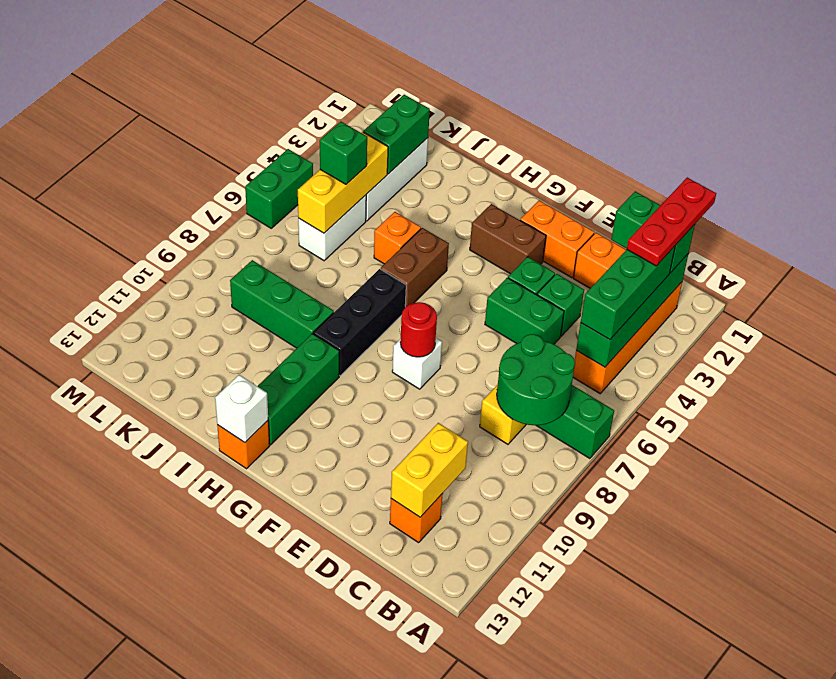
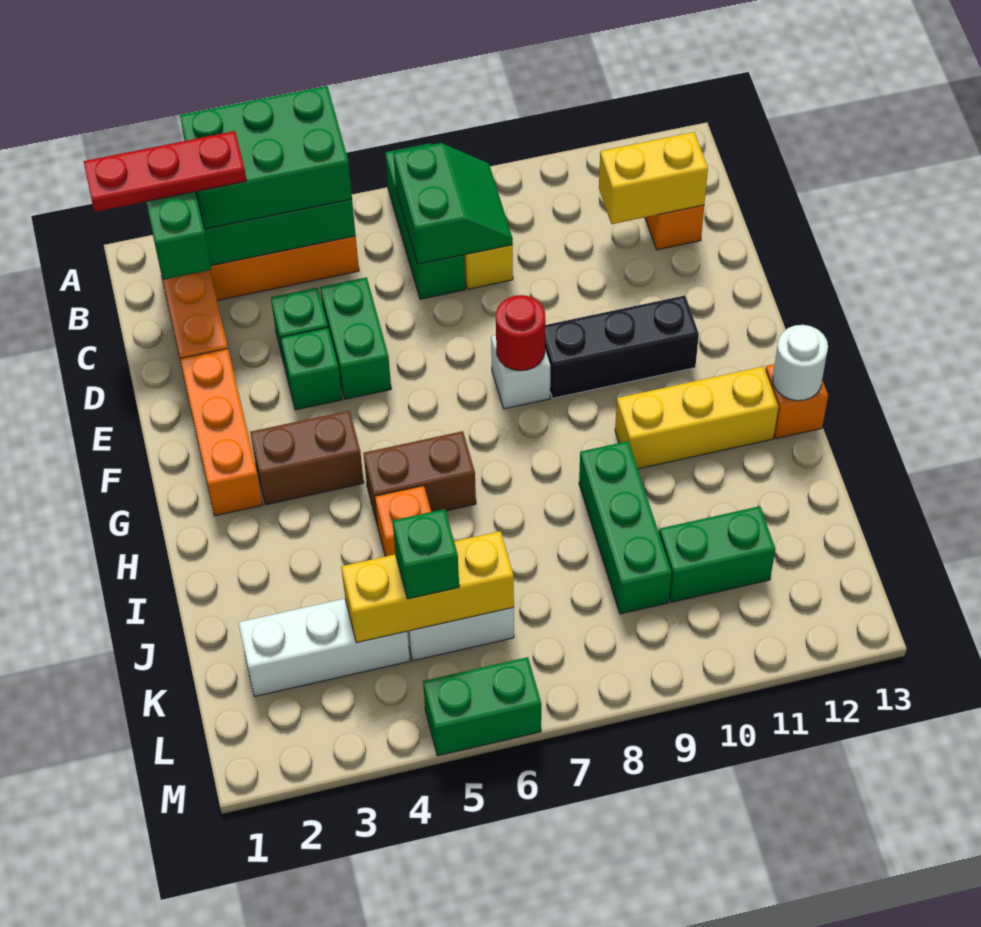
green 1x3 brick [581,246,675,340] -> green 2x3 brick [180,86,352,229]
green 2x2 round brick [497,334,575,425] -> green 2x2 slope [393,143,513,264]
orange 1x2 brick [520,200,594,278] -> orange 1x3 brick [180,349,263,516]
brown 1x2 brick [470,204,546,274] -> brown 1x2 brick turned to [250,411,364,505]
black 1x3 brick [313,269,406,376] -> black 1x3 brick moved to [545,296,699,398]
green 1x3 brick [258,334,339,445] -> yellow 1x3 brick [615,366,778,469]
white 1x1 brick [215,375,268,443] -> white 1x1 round brick [772,325,828,401]
green 1x2 brick [363,95,430,174] -> green 1x2 brick moved to [659,506,775,602]

